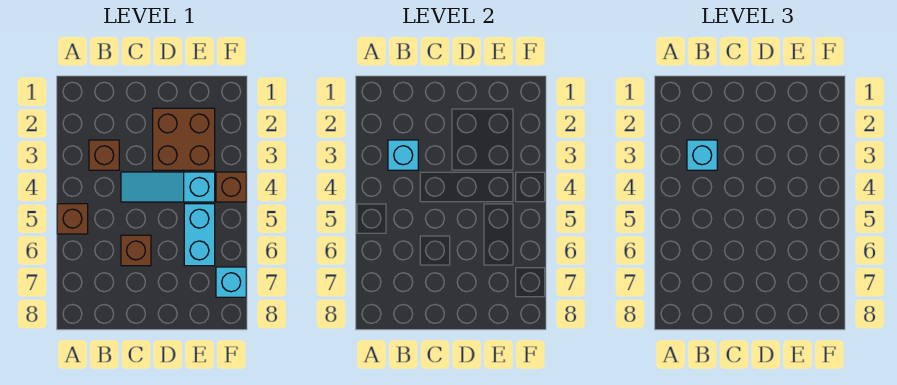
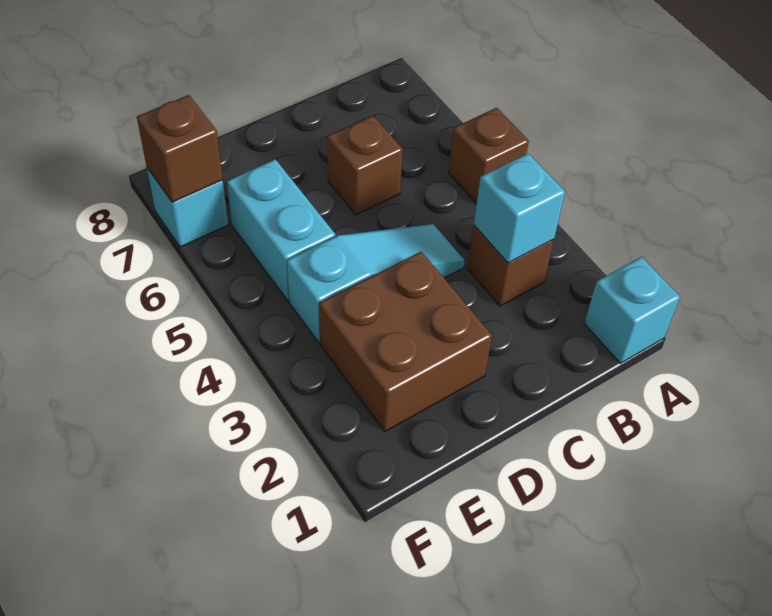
cyan 1x1 brick [687,140,717,170] -> cyan 1x1 brick moved to [584,257,680,363]
brown 1x1 brick [216,172,246,202] -> brown 1x1 brick moved to [137,95,223,202]

